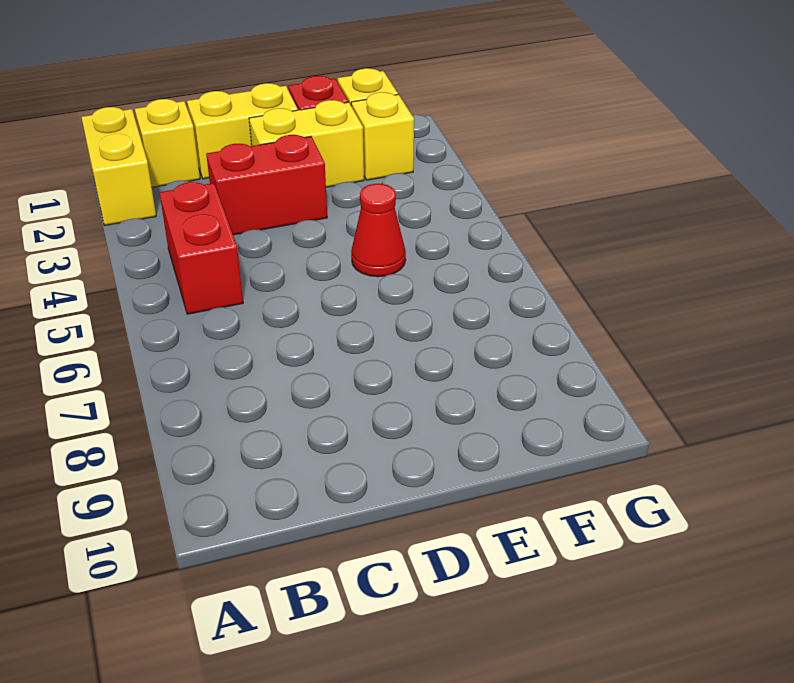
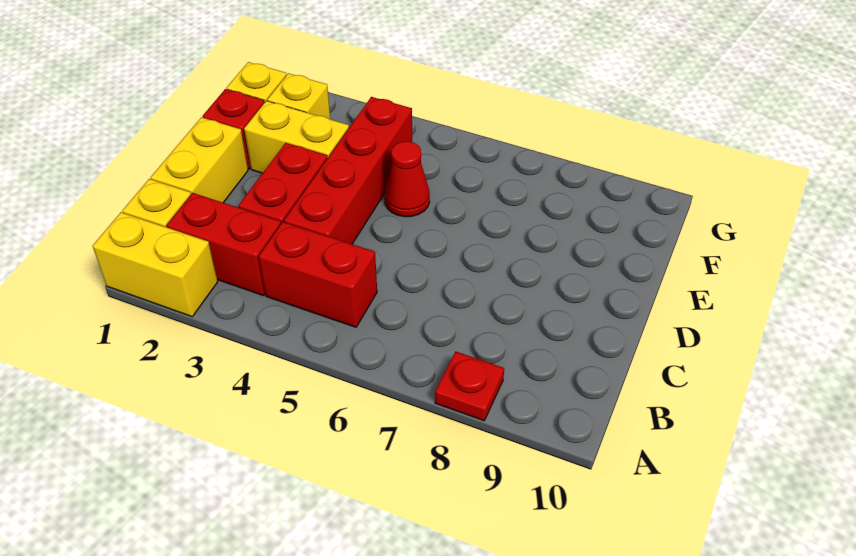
none -> red 1x1 plate [435,352,504,421]
none -> red 1x2 brick [167,193,281,296]
none -> red 1x4 brick [284,97,412,244]
yellow 1x2 brick [249,100,364,187] -> yellow 1x2 brick turned to [244,101,349,173]

